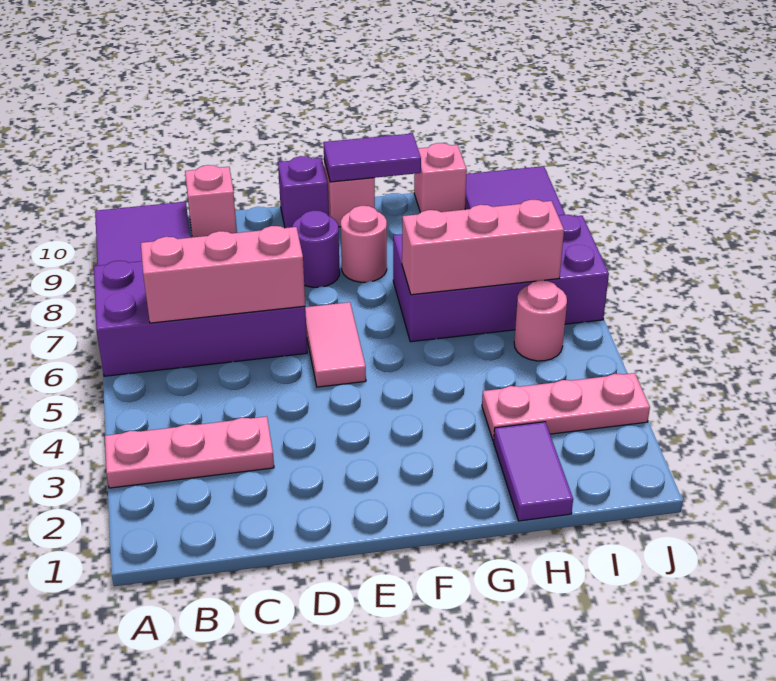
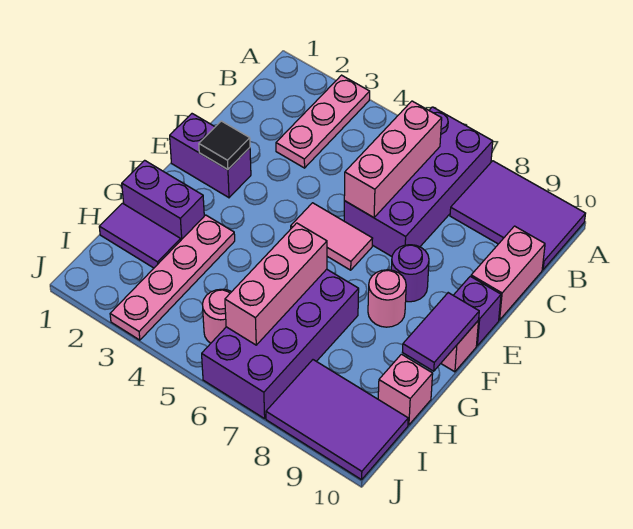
pink 1x1 brick [185,165,237,237] -> pink 1x2 brick [471,226,545,320]
none -> purple 1x2 brick [170,114,251,198]
none -> black 1x1 tile [199,121,250,170]
none -> purple 1x2 brick [122,160,204,240]
pink 1x3 plate [482,373,650,441] -> pink 1x4 plate [110,215,235,340]

